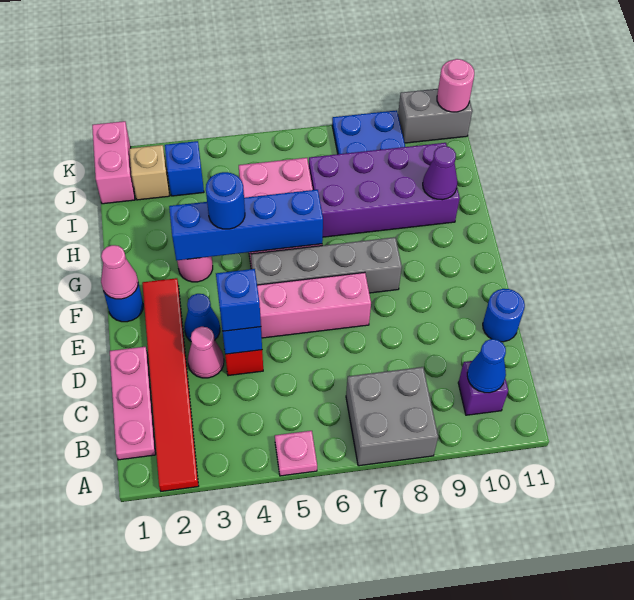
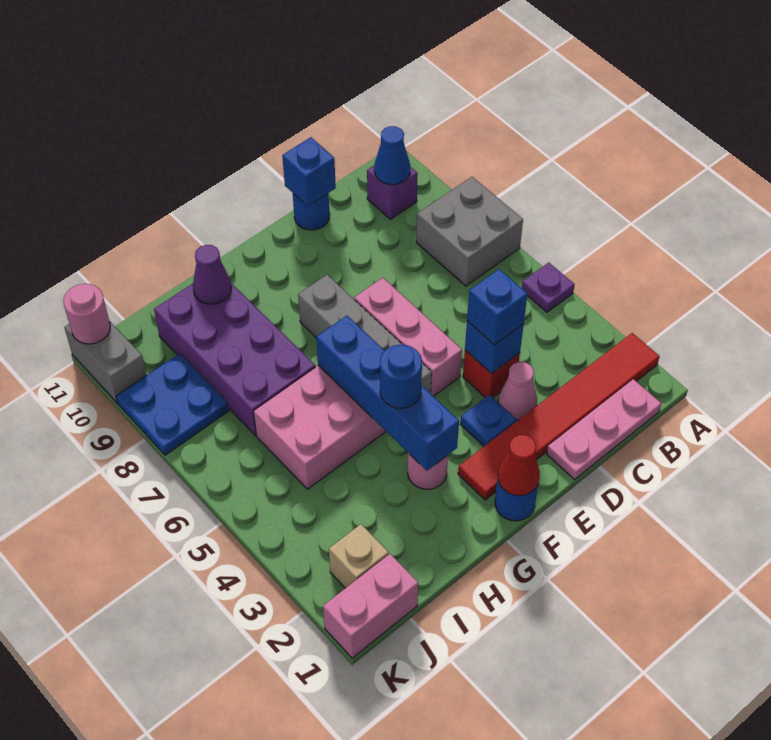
pink 1x1 plate [275,431,317,476] -> purple 1x1 plate [522,263,575,312]
blue 1x1 cone [184,294,220,341] -> blue 1x1 plate [461,395,516,446]
pink 1x1 cone [101,245,138,299] -> red 1x1 cone [498,435,540,496]
blue 1x1 brick [165,141,204,196] -> blue 1x1 brick moved to [282,137,336,206]

